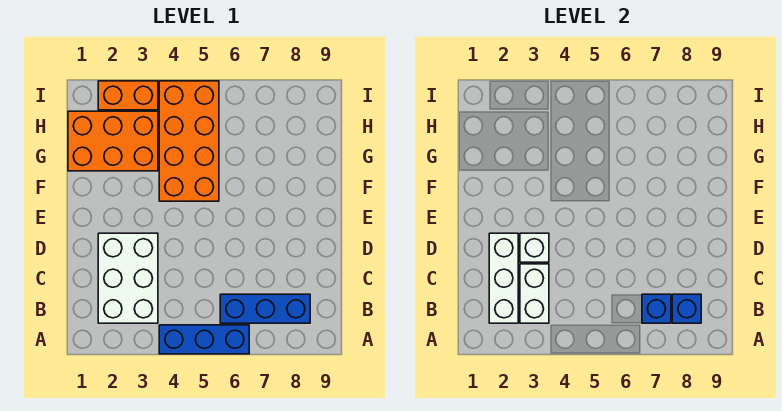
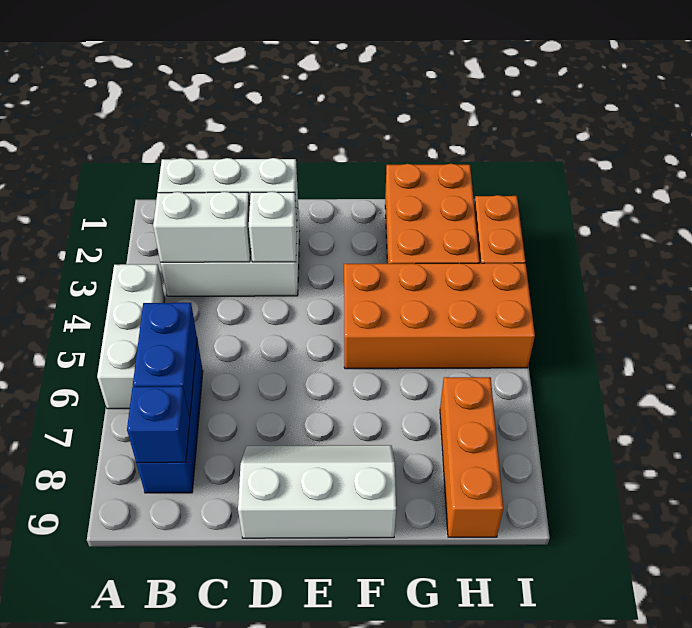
blue 1x3 brick [159,325,249,354] -> white 1x3 brick [97,264,165,409]
blue 1x1 brick [642,294,671,323] -> blue 1x2 brick [133,303,197,418]
none -> white 2x3 slope [238,445,396,538]
none -> orange 1x3 brick [440,377,503,537]

